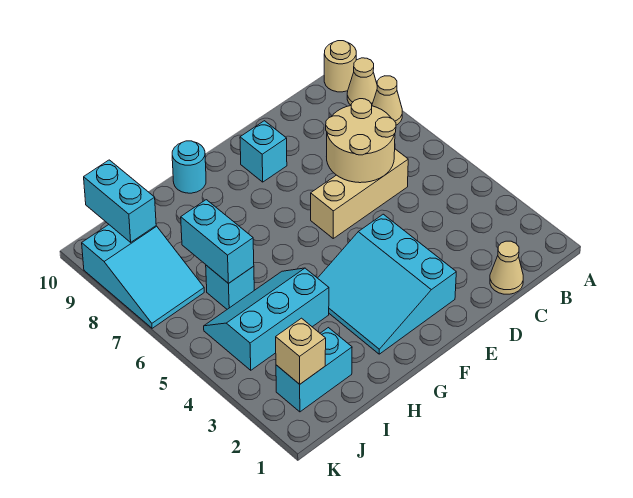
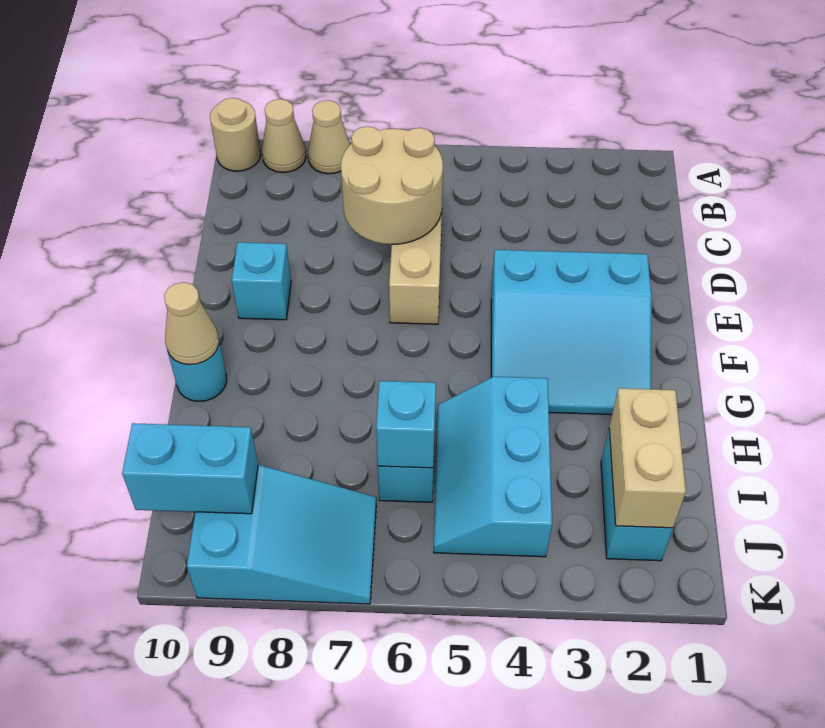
tan 1x1 cone [490,241,523,294] -> tan 1x1 cone moved to [164,282,219,365]
cyan 1x2 brick [181,200,254,283] -> cyan 1x1 brick [376,381,436,468]
tan 1x1 brick [276,318,326,384] -> tan 1x2 brick [609,388,686,528]

